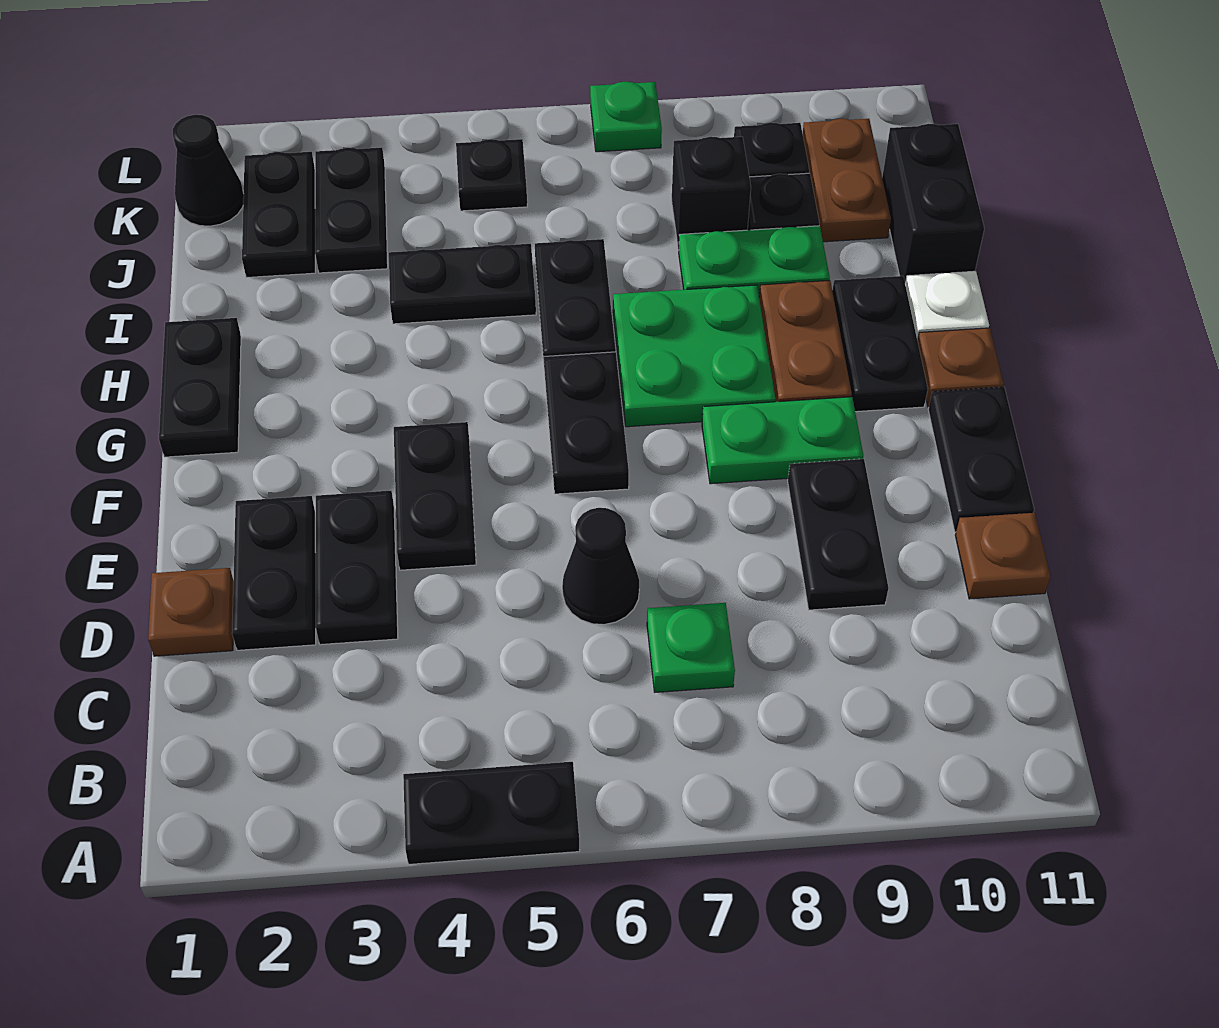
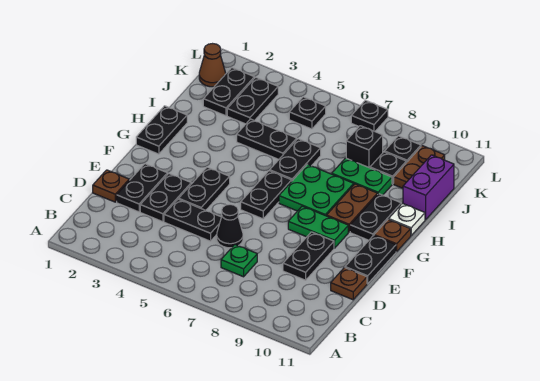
black 1x2 plate [403,762,580,864] -> black 1x2 plate moved to [164,199,221,241]
black 1x2 brick [882,124,984,283] -> purple 1x2 brick [403,155,454,220]
black 1x1 cone [173,115,244,226] -> brown 1x1 cone [199,44,226,87]
green 1x1 plate [590,82,662,152] -> black 1x1 plate [351,100,388,131]

